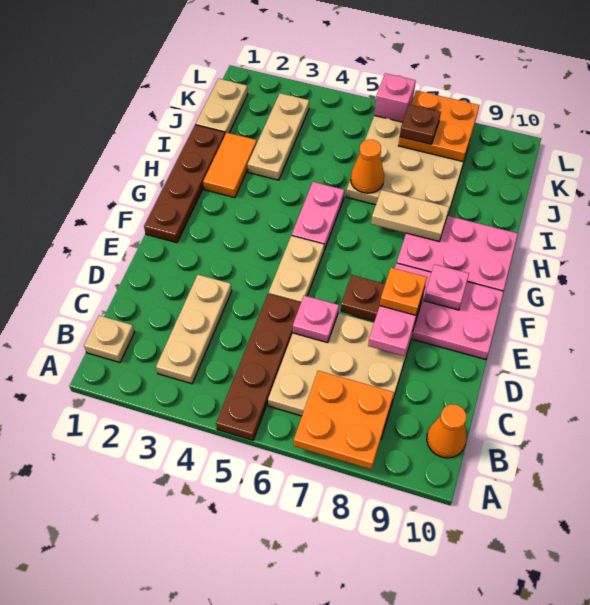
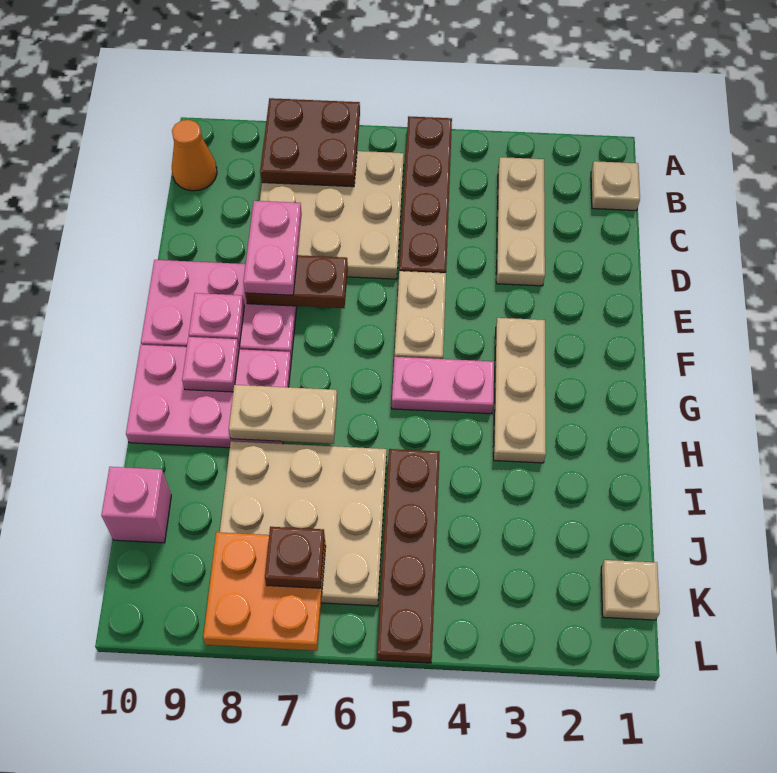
orange 2x2 plate [294,371,394,469] -> brown 2x2 plate [260,98,360,187]
pink 1x1 plate [293,296,339,343] -> pink 1x1 plate moved to [182,337,239,392]
orange 1x1 plate [380,268,427,315] -> none
brown 1x4 plate [144,125,225,243] -> brown 1x4 plate moved to [377,449,440,663]
pink 1x2 plate [292,182,345,250] -> pink 1x2 plate turned to [392,357,494,414]
orange 1x2 tile [203,133,257,198] -> none
tan 1x3 plate [248,93,309,180] -> tan 1x3 plate moved to [494,318,546,463]
orange 1x1 cone [351,140,384,193] -> none
tan 1x2 plate [196,79,248,134] -> tan 1x1 plate [601,560,660,620]
pink 1x1 brick [374,73,416,122] -> pink 1x1 brick moved to [101,467,171,543]

